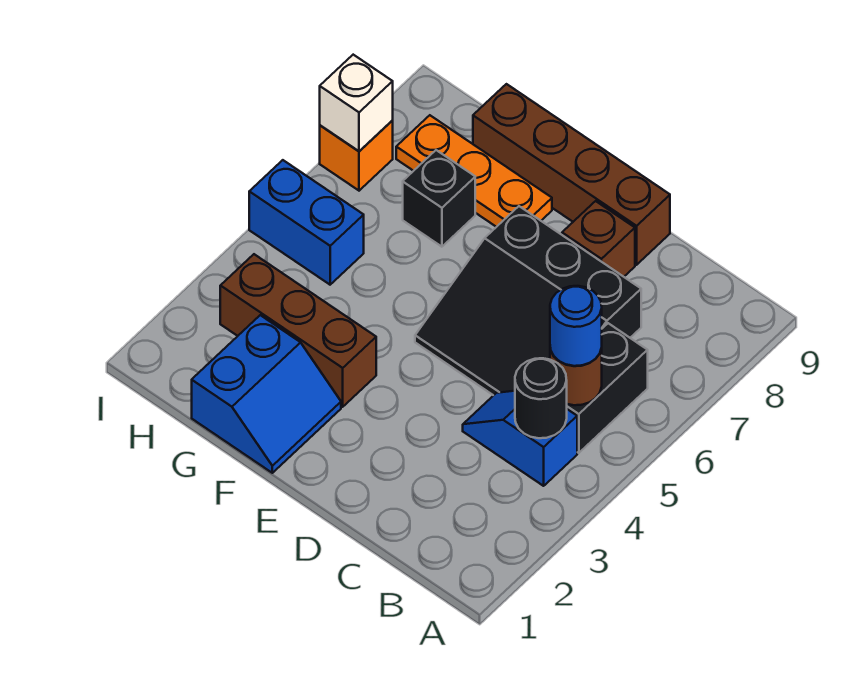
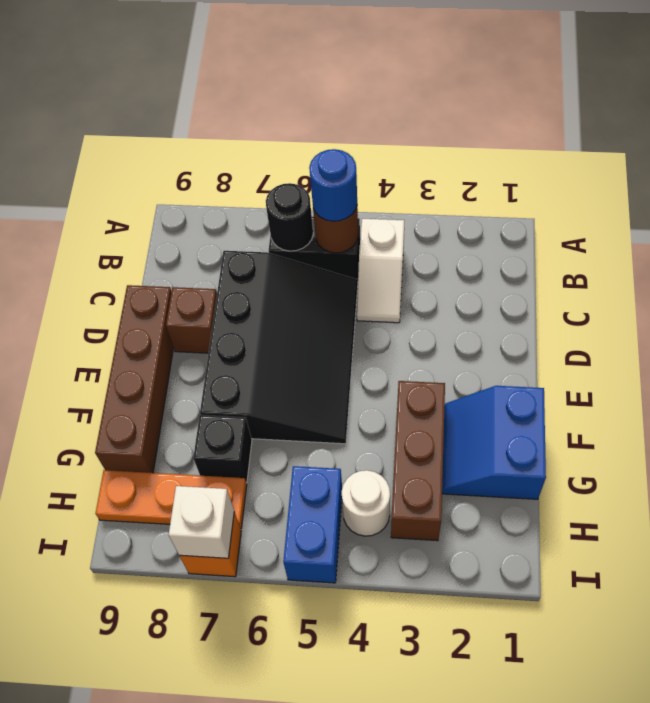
blue 1x2 slope [463,391,577,486] -> white 1x2 slope [357,219,405,323]
black 1x1 round brick [515,358,567,438] -> black 1x1 round brick moved to [266,183,313,251]
black 3x3 slope [415,206,641,395] -> black 3x4 slope [200,251,358,444]
blue 2x2 slope [192,315,341,473] -> blue 2x2 slope turned to [442,386,546,499]
orange 1x3 plate [396,115,552,227] -> orange 1x3 plate turned to [95,470,247,529]
none -> white 1x1 round brick [342,470,390,536]

